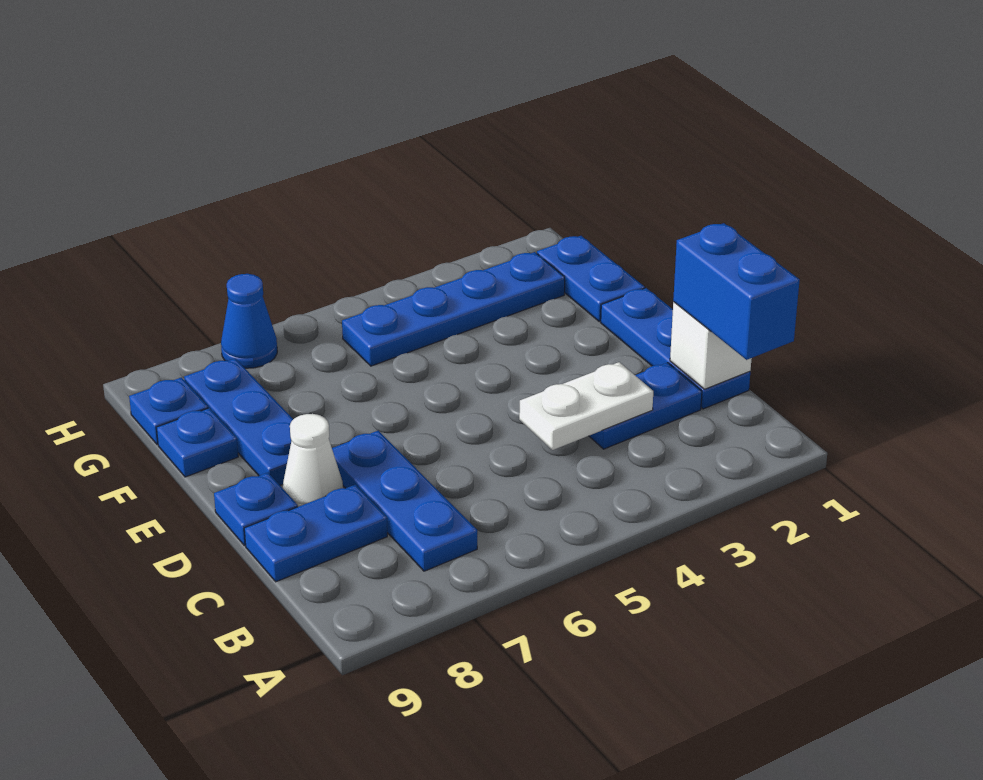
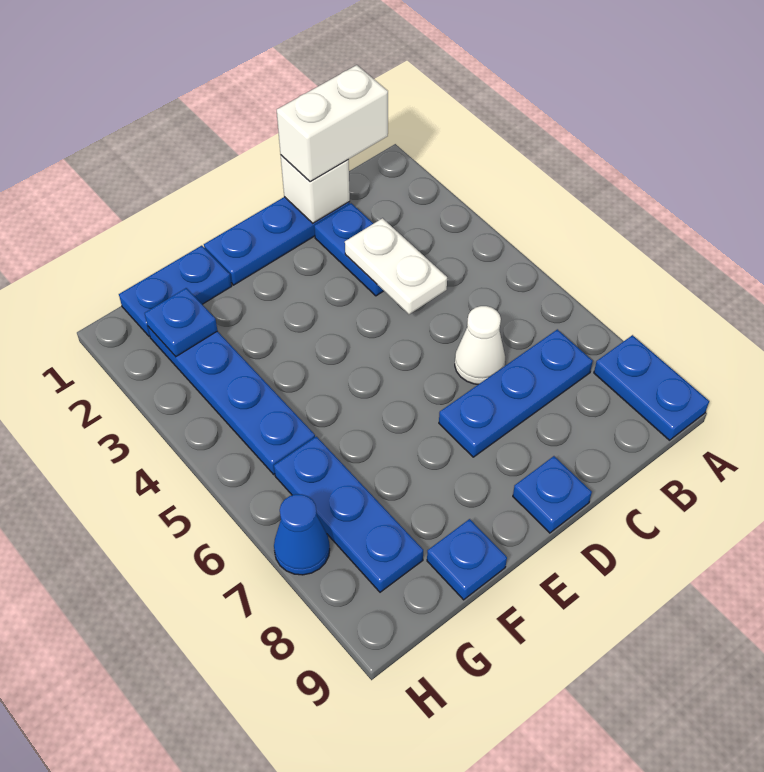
blue 1x2 brick [673,223,800,360] -> white 1x2 brick [277,65,388,182]
blue 1x2 plate [244,485,387,582] -> blue 1x2 plate moved to [594,335,709,440]
white 1x1 cone [283,414,343,507] -> white 1x1 cone moved to [455,306,505,384]
blue 1x3 plate [184,359,293,485] -> blue 1x3 plate turned to [274,436,423,592]
blue 1x1 plate [129,377,208,445] -> blue 1x1 plate moved to [145,288,217,357]

